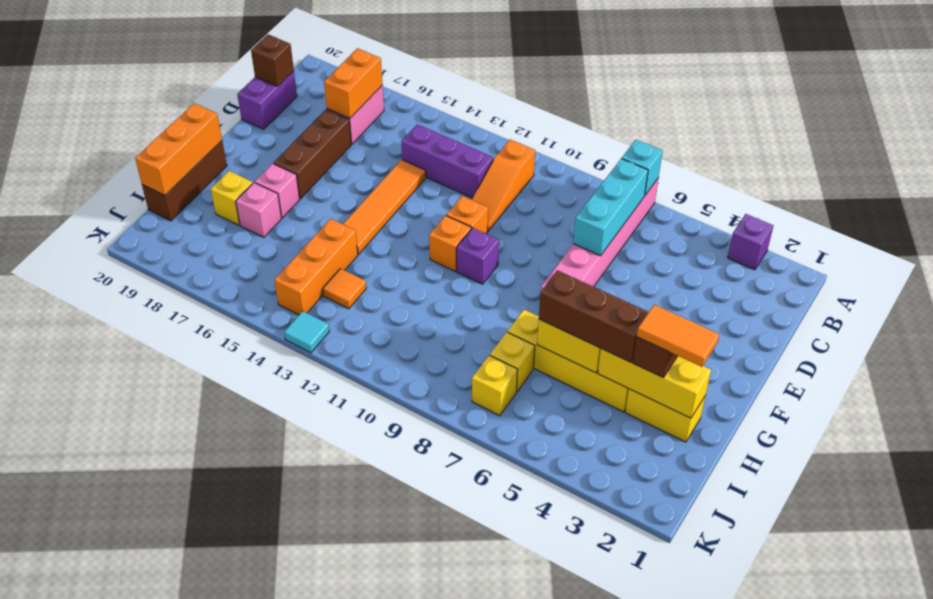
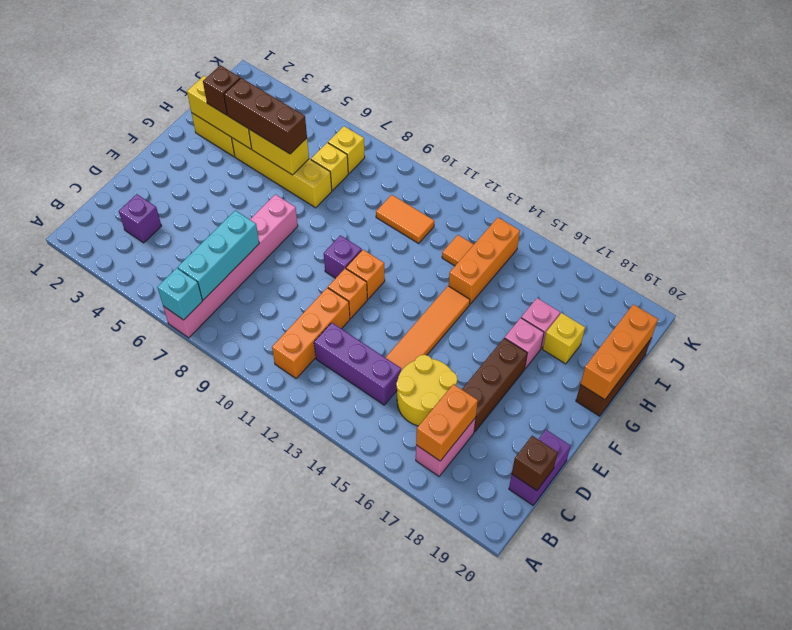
purple 1x1 brick [728,214,773,270] -> purple 1x1 brick moved to [119,194,161,243]
orange 1x3 slope [472,139,535,231] -> orange 1x3 brick [272,288,350,378]
none -> yellow 2x2 round brick [396,355,458,426]
orange 1x2 tile [637,305,719,367] -> orange 1x2 tile moved to [376,195,434,243]
cyan 1x1 tile [284,311,329,353] -> none

